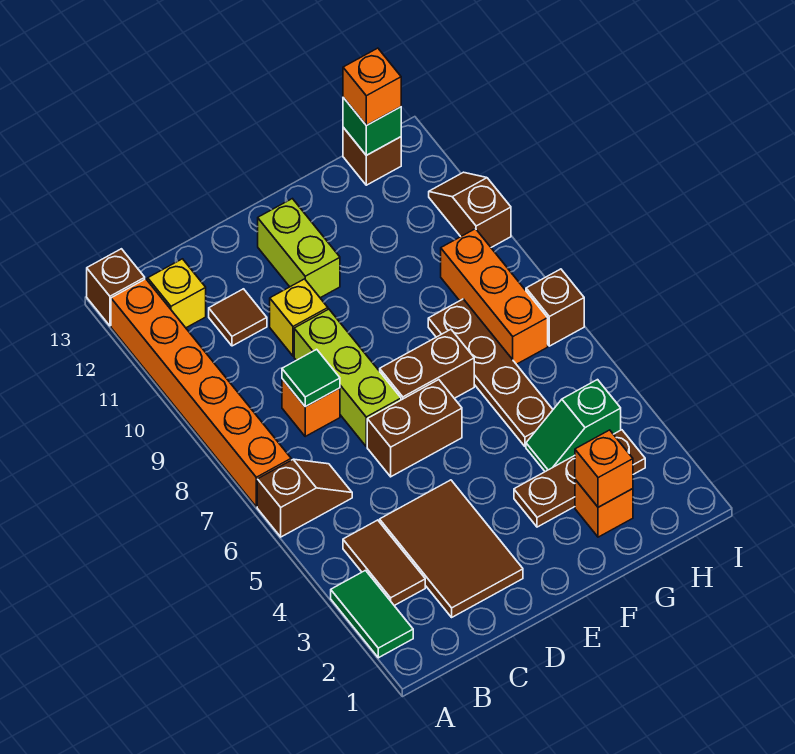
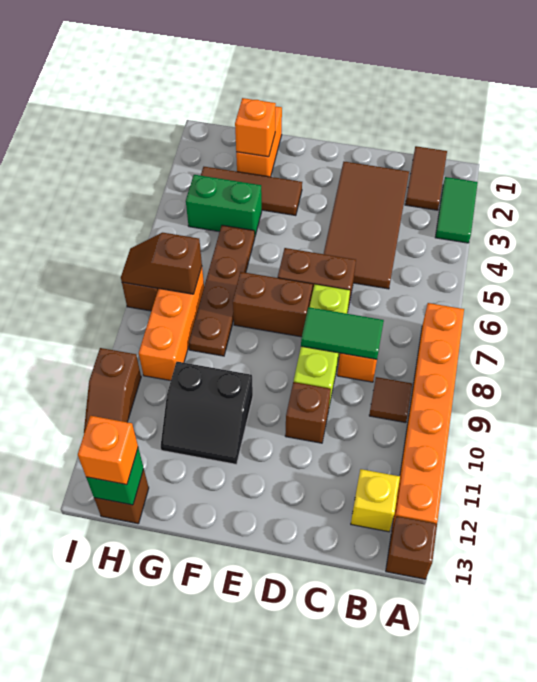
brown 1x2 slope [257,459,352,537] -> brown 1x2 slope moved to [121,233,202,294]
brown 1x2 tile [343,520,425,606] -> brown 1x2 tile moved to [405,146,447,210]
brown 2x3 tile [380,480,523,617] -> brown 2x4 tile [324,162,409,289]
green 1x1 tile [282,349,340,407] -> green 1x2 tile [301,307,384,359]
brown 1x1 tile [209,289,267,346] -> brown 1x1 tile moved to [369,377,412,423]
yellow 1x1 brick [270,279,328,356] -> brown 1x1 brick [285,382,331,443]
lime 1x2 brick [258,199,340,298] -> none
brown 1x3 plate [514,430,645,527] -> brown 1x3 tile [201,167,302,216]
none -> black 2x2 slope [161,362,253,464]
orange 1x1 brick [575,480,633,537] -> orange 1x2 brick [236,106,282,177]
green 1x2 slope [526,380,621,472] -> green 1x2 brick [186,175,262,235]

